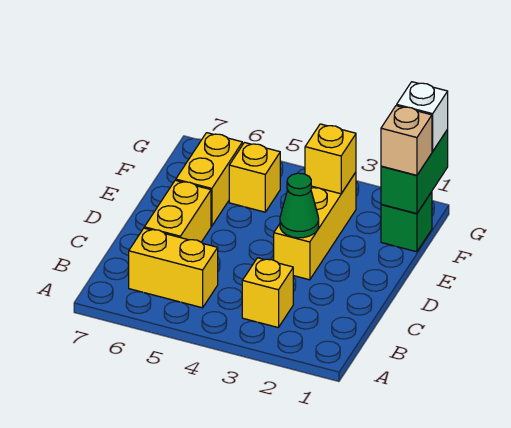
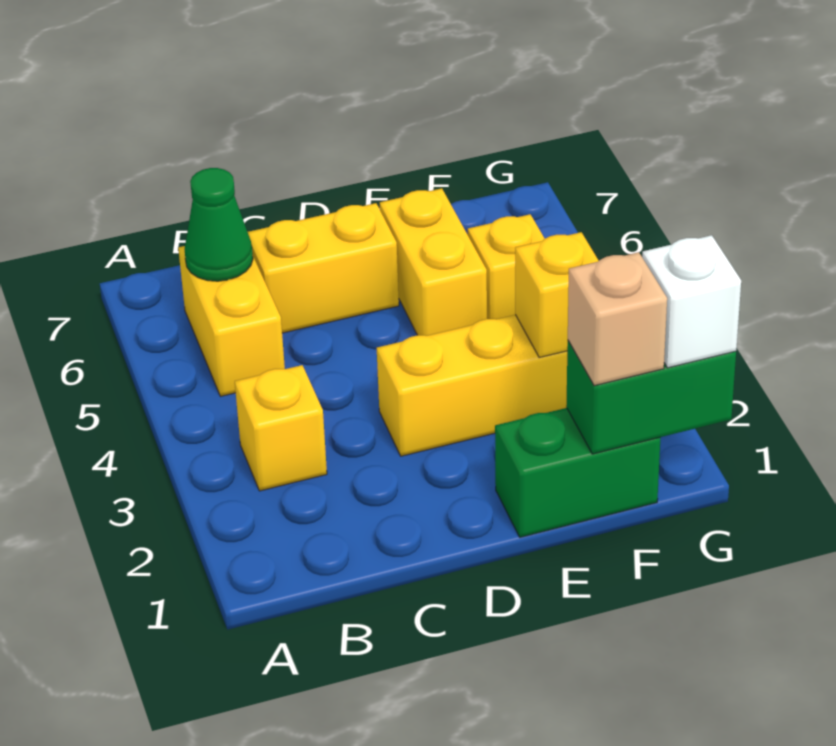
green 1x1 cone [280,173,319,238] -> green 1x1 cone moved to [184,168,253,281]
yellow 1x2 brick [176,133,242,226] -> yellow 1x2 brick turned to [380,188,487,336]
green 1x1 brick [381,192,432,252] -> green 1x2 brick [495,408,660,537]

